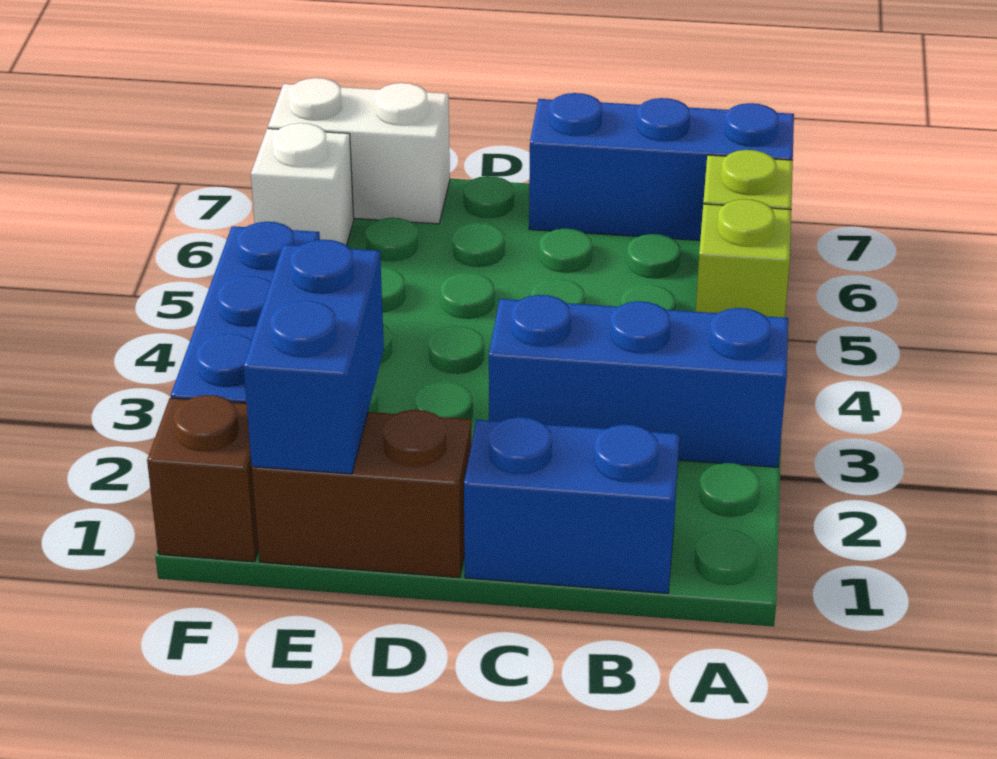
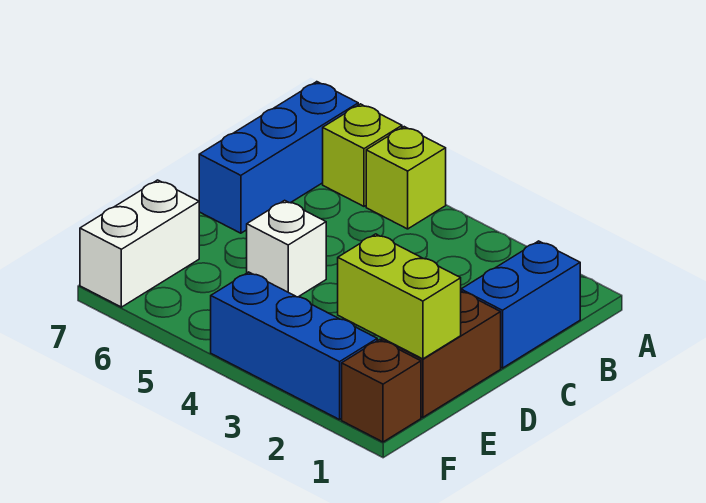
blue 1x3 brick [489,295,788,467] -> none
blue 1x2 brick [243,240,384,474] -> lime 1x2 brick [338,234,461,359]
white 1x1 brick [251,123,354,246] -> white 1x1 brick moved to [247,200,326,297]

